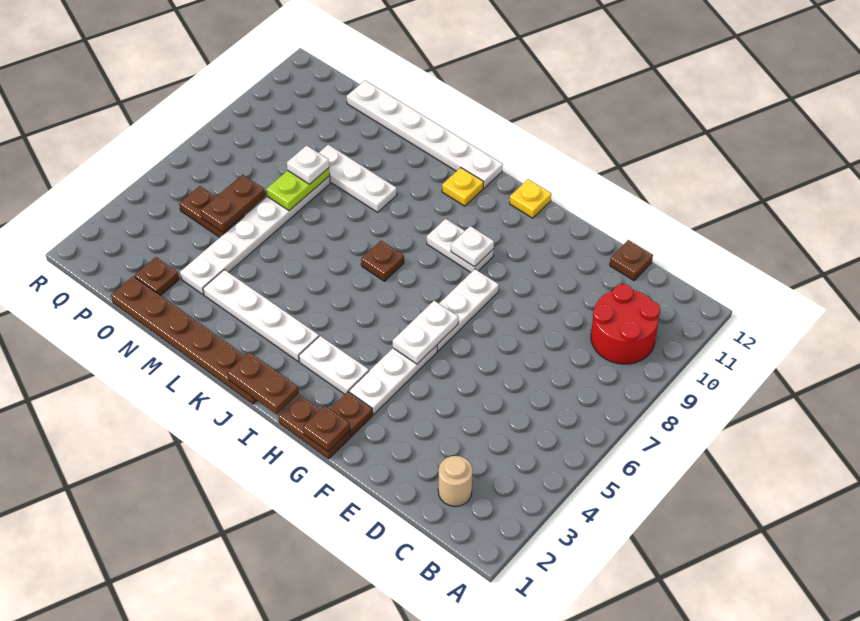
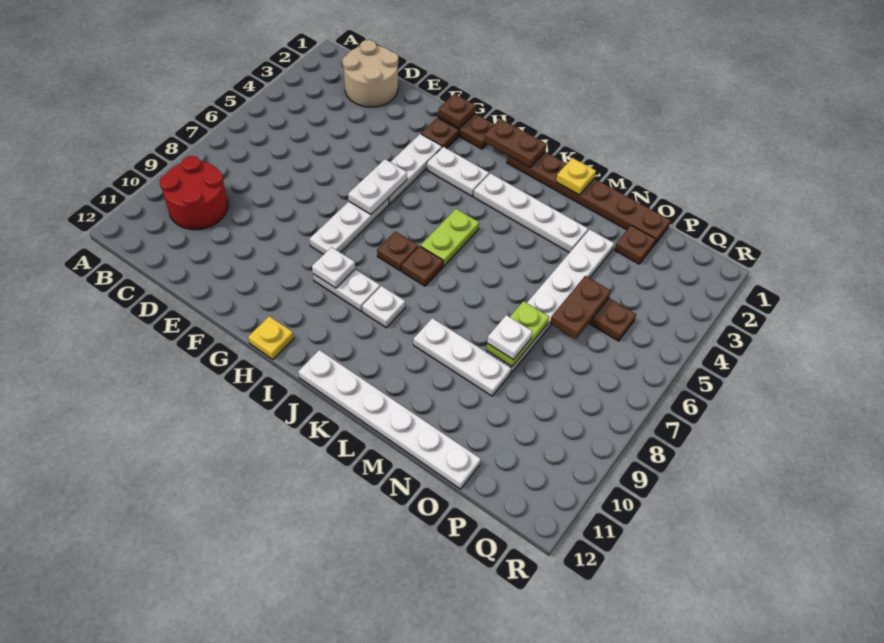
tan 1x1 round brick [438,456,472,506] -> tan 2x2 round brick [342,40,398,107]
brown 1x1 plate [610,240,653,281] -> brown 1x1 plate moved to [377,231,418,271]
none -> lime 1x2 plate [421,209,479,267]
none -> white 1x1 plate [362,286,405,328]
yellow 1x1 plate [442,168,484,206] -> yellow 1x1 plate moved to [556,158,596,195]

